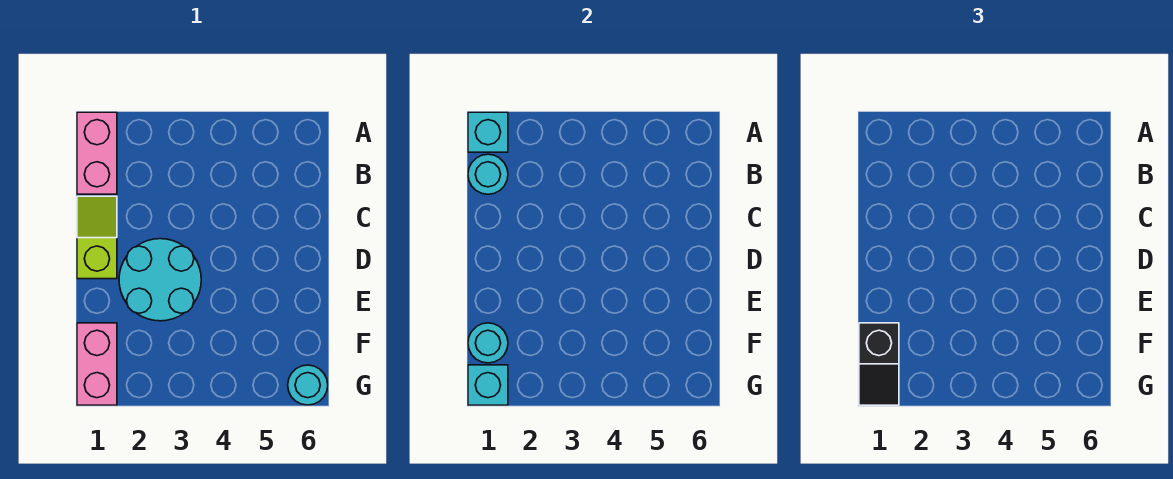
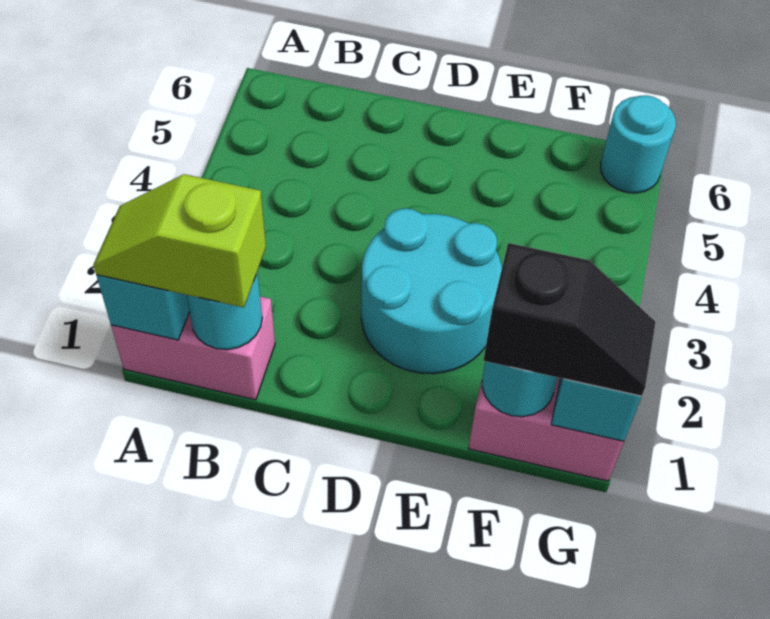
lime 1x2 slope [77,196,117,279] -> lime 1x2 slope moved to [93,174,266,307]

